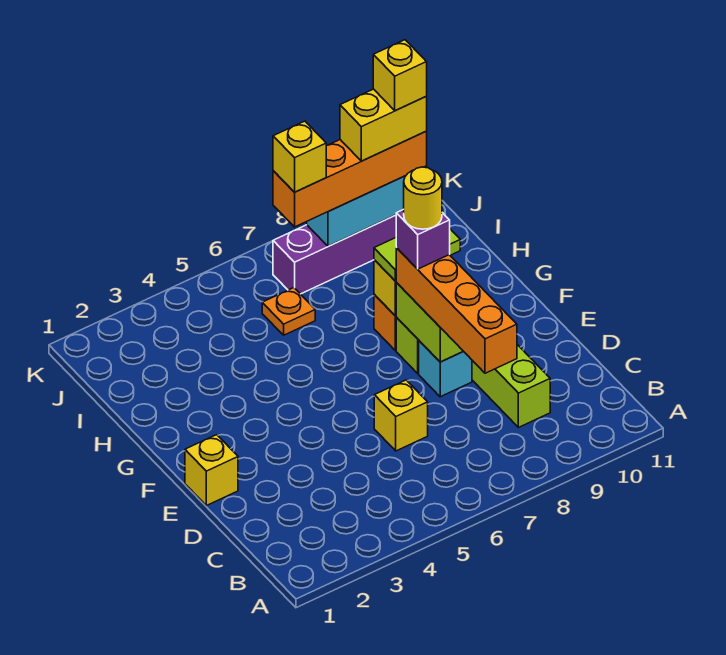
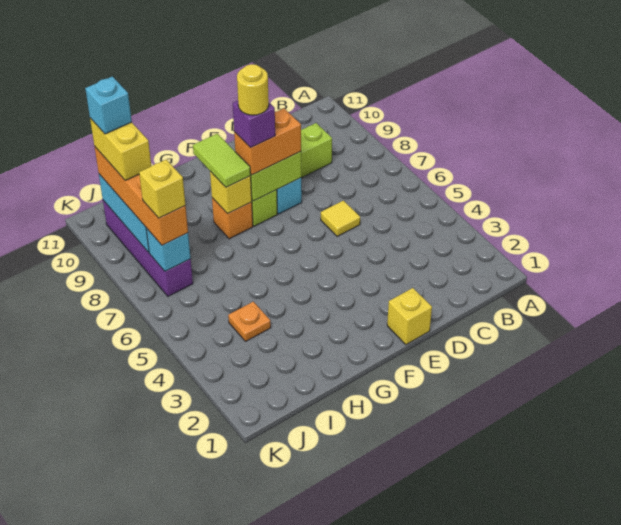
orange 1x4 brick [396,248,517,373] -> orange 1x2 brick [234,108,301,175]
yellow 1x1 brick [374,380,428,451] -> yellow 1x1 tile [321,201,360,236]
orange 1x1 plate [262,288,315,335] -> orange 1x1 plate moved to [228,302,271,341]
none -> cyan 1x1 brick [146,228,191,271]
yellow 1x1 brick [373,40,427,110] -> cyan 1x1 brick [85,76,132,134]

